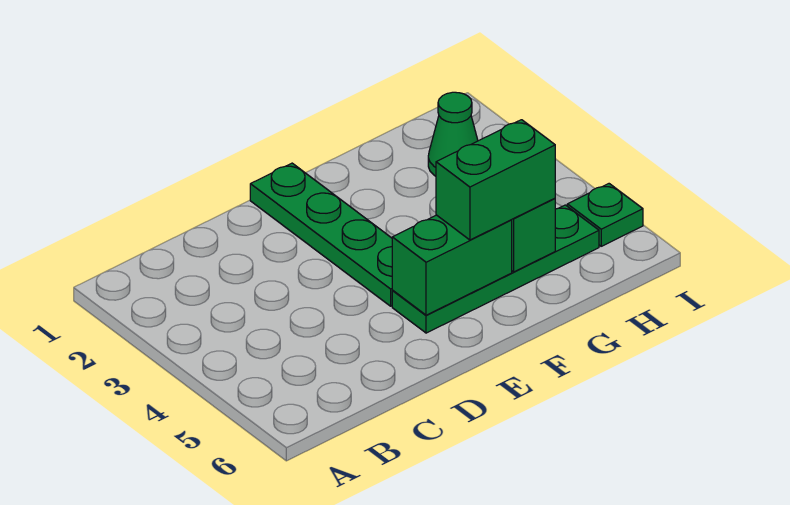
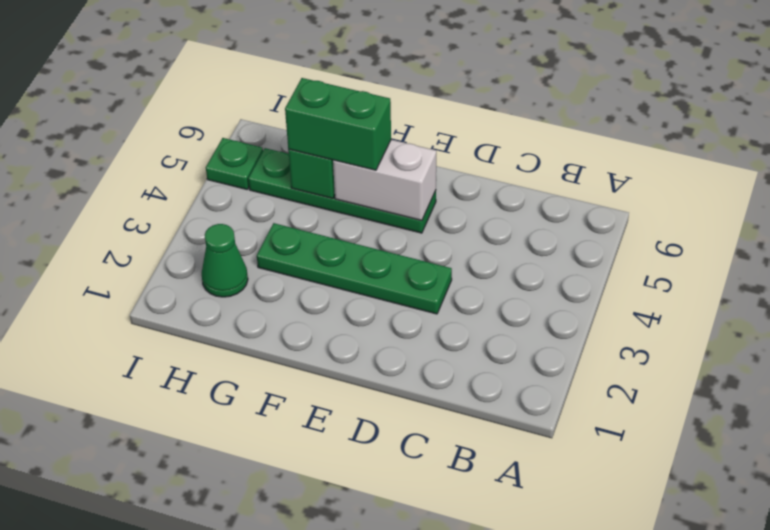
green 1x4 plate [250,163,393,306] -> green 1x4 plate turned to [257,223,452,314]
green 1x2 brick [392,215,512,315] -> white 1x2 brick [333,140,436,221]

